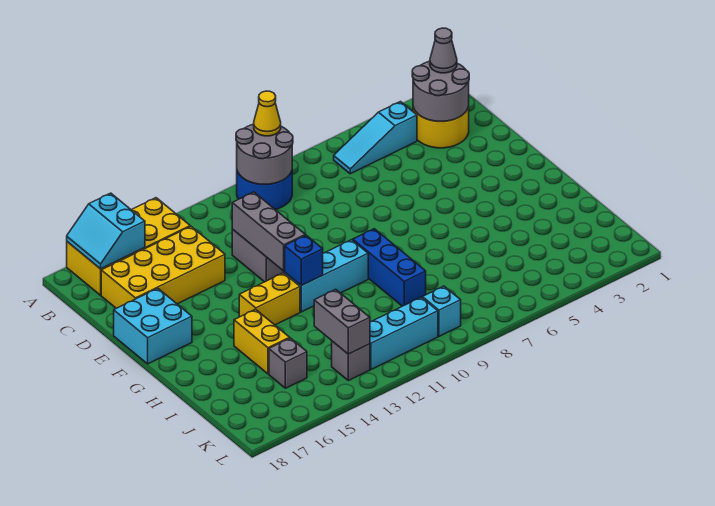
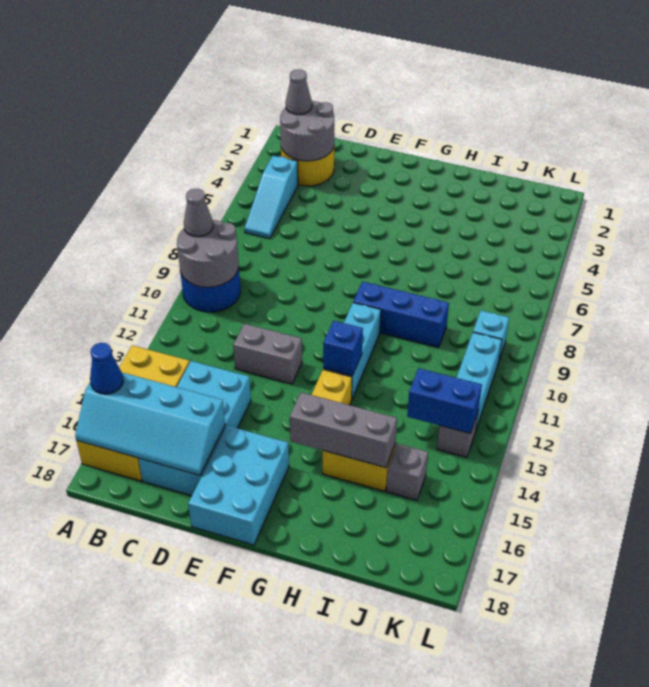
yellow 1x1 cone [254,91,281,136] -> grey 1x1 cone [184,189,213,237]
cyan 2x2 slope [67,193,145,269] -> cyan 2x4 slope [75,373,225,475]
none -> blue 1x1 cone [90,343,123,394]
yellow 2x4 brick [101,226,225,308] -> cyan 2x4 brick [138,361,251,496]
grey 1x3 brick [232,192,305,271] -> grey 1x3 brick moved to [290,392,397,468]
cyan 2x2 brick [114,288,192,364] -> cyan 2x3 brick [188,426,289,545]
grey 1x2 brick [314,289,370,354] -> blue 1x2 brick [407,368,482,433]

